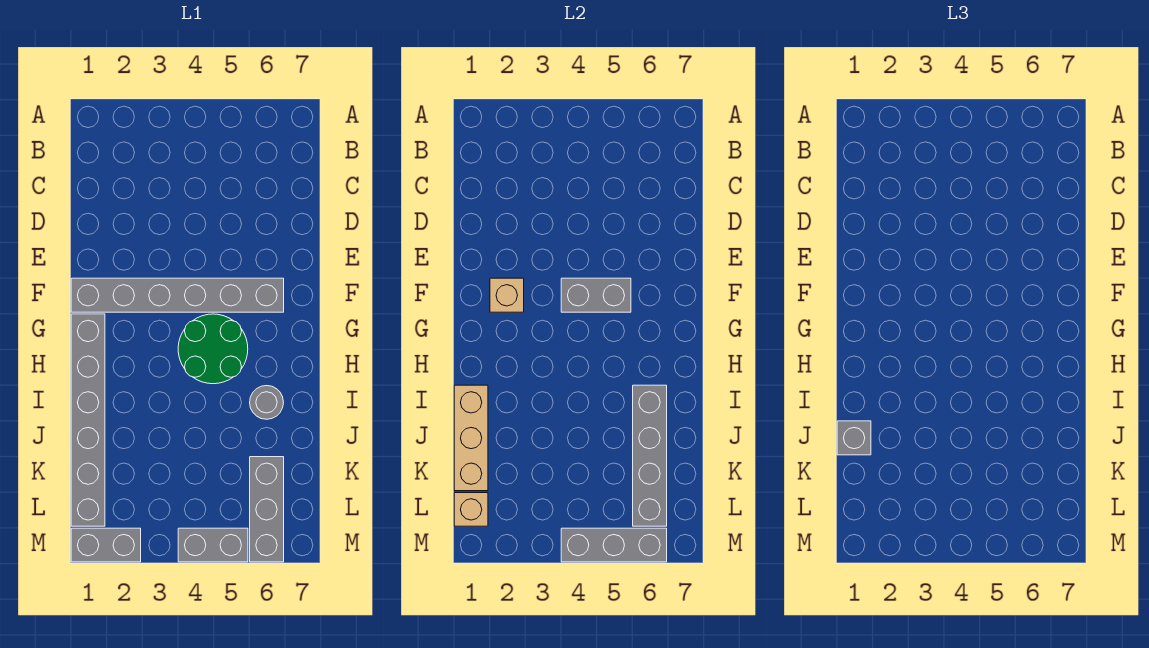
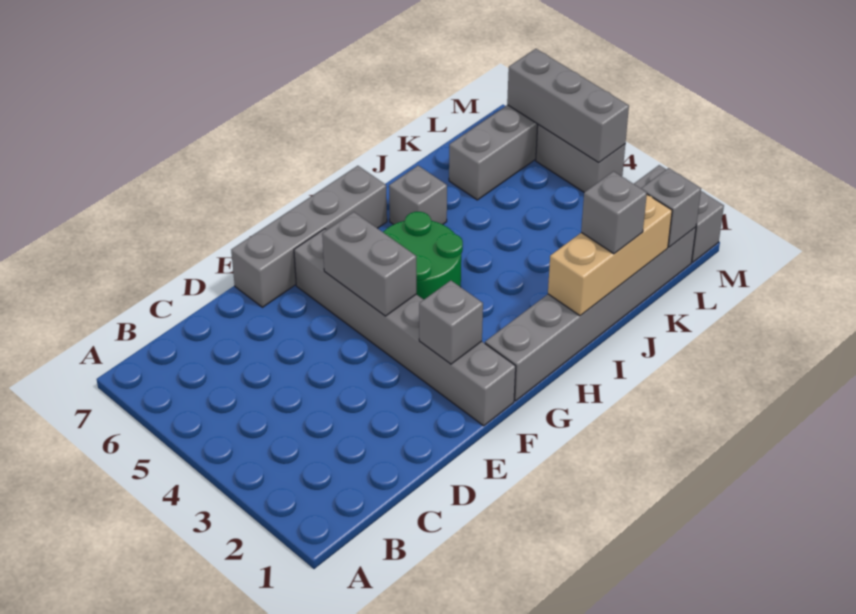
tan 1x1 brick [490,278,524,312] -> grey 1x1 brick [419,281,483,364]
grey 1x1 round brick [250,386,284,419] -> grey 1x1 brick [389,166,447,224]
grey 1x4 brick [633,385,667,526] -> grey 1x4 brick moved to [231,166,387,307]
tan 1x1 brick [454,493,488,526] -> grey 1x1 brick [641,168,701,247]

